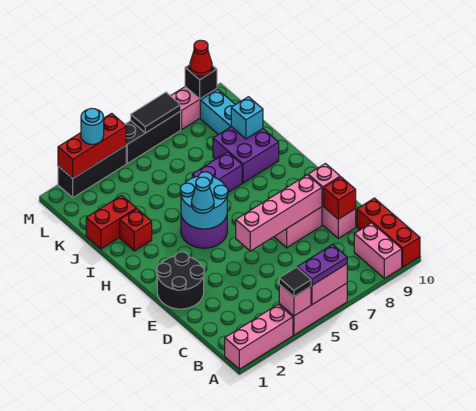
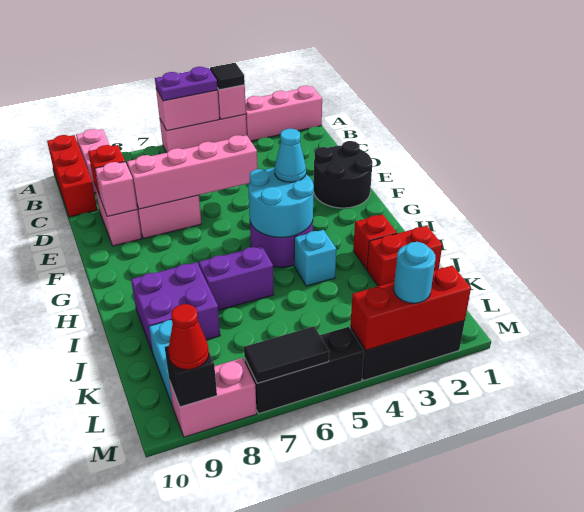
cyan 1x1 brick [231,97,263,139] -> cyan 1x1 brick moved to [294,230,336,286]

